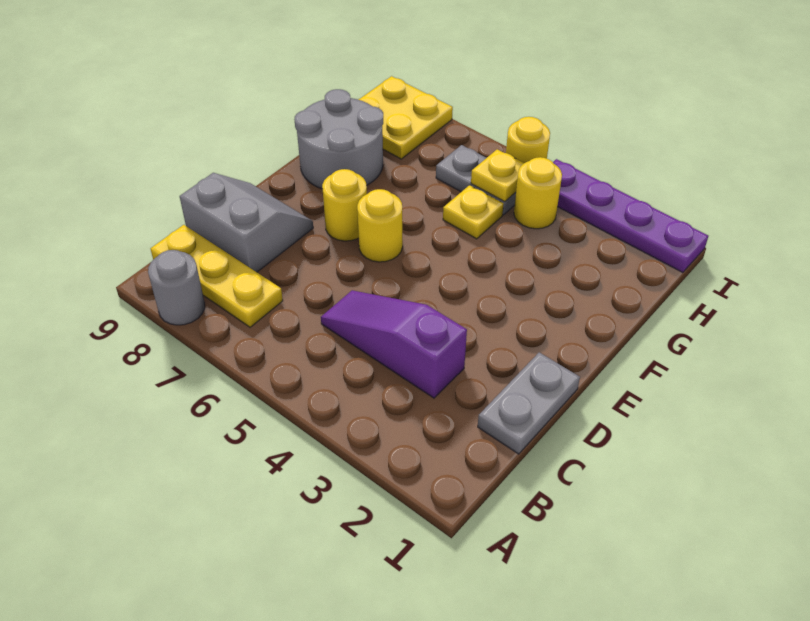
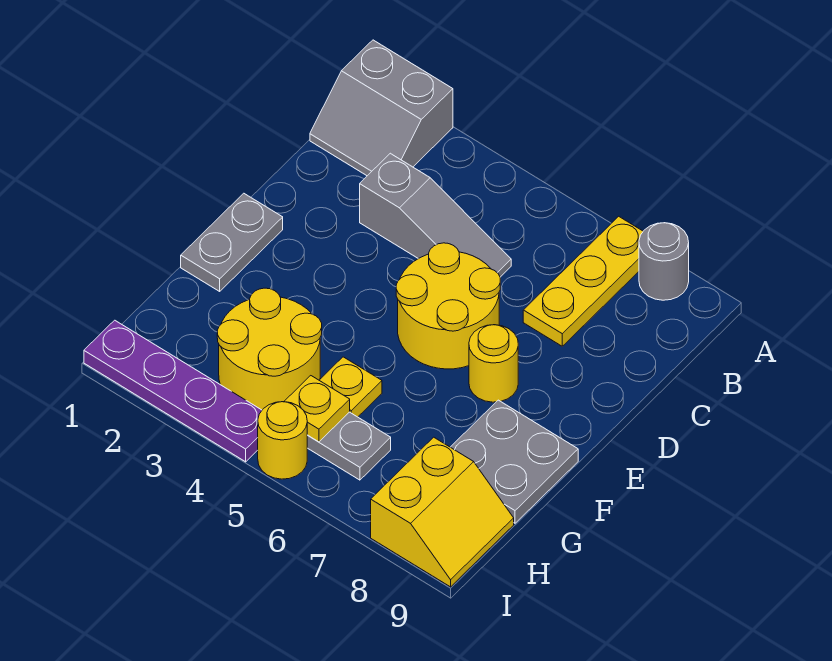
yellow 1x3 plate [151,225,283,327] -> yellow 1x3 plate turned to [523,216,643,346]
grey 1x2 plate [478,352,580,454] -> grey 1x2 plate moved to [181,193,283,291]
purple 1x3 slope [321,290,467,398] -> grey 1x3 slope [360,153,511,277]
grey 2x2 slope [180,173,313,272] -> grey 2x2 slope moved to [310,40,453,176]
yellow 1x1 round brick [357,189,403,262] -> yellow 2x2 round brick [396,243,500,369]
grey 2x2 round brick [294,89,383,189] -> grey 2x2 plate [451,400,578,523]
yellow 1x1 round brick [514,157,562,229] -> yellow 2x2 round brick [217,288,322,410]
yellow 2x2 plate [358,76,453,159] -> yellow 2x2 slope [371,437,514,587]

